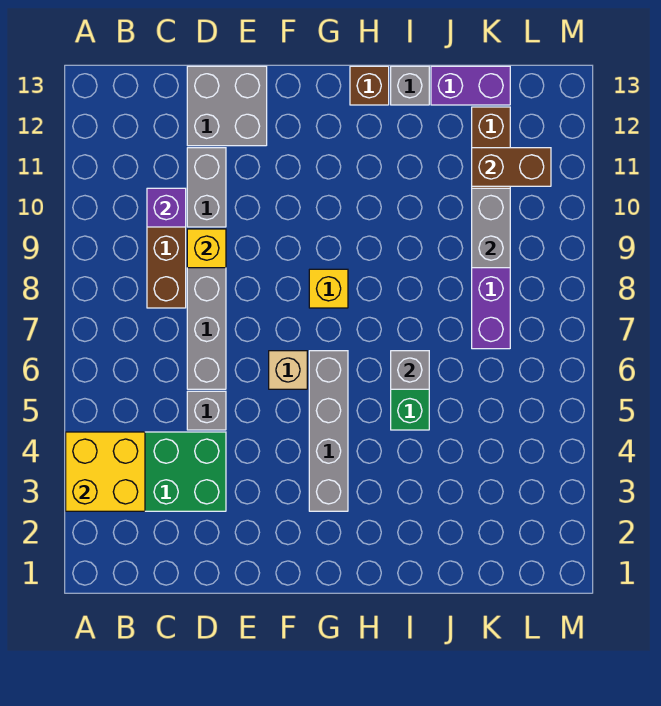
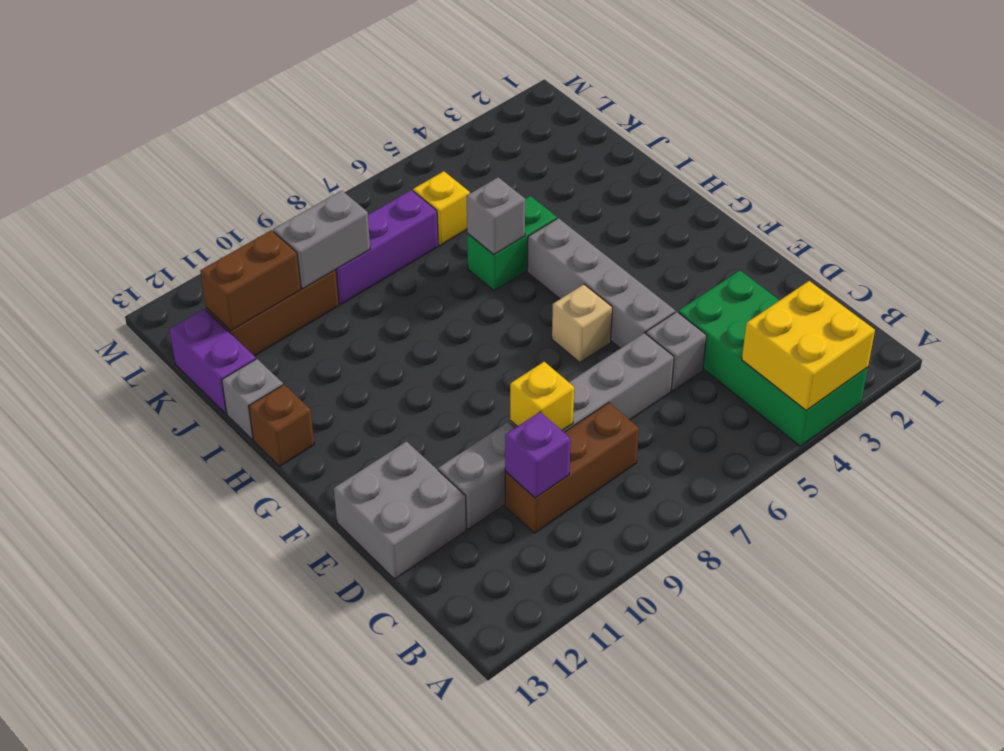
grey 1x4 brick [309,351,348,511] -> grey 1x4 brick turned to [527,218,675,348]
yellow 1x1 brick [309,269,348,308] -> yellow 1x1 brick moved to [413,171,470,246]
brown 1x2 brick [472,148,551,186] -> brown 1x2 brick turned to [200,230,301,331]

